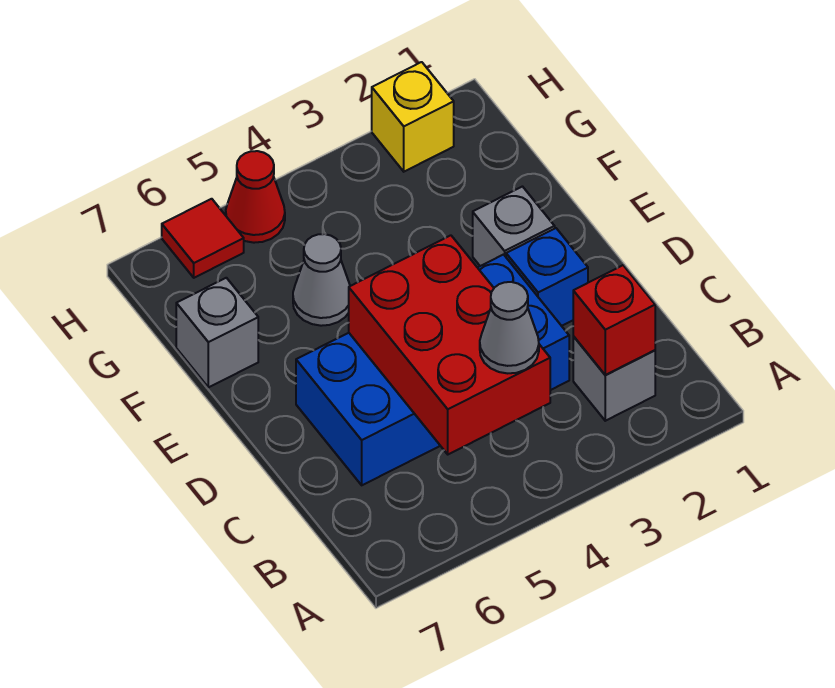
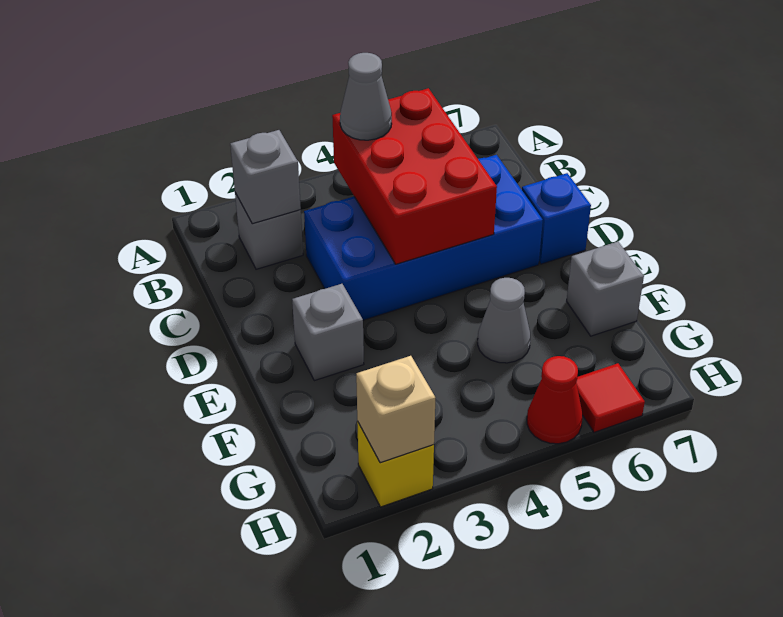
red 1x1 brick [573,265,655,375] -> grey 1x1 brick [230,130,301,224]
blue 1x1 brick [506,228,588,326] -> blue 1x1 brick moved to [522,173,591,264]
none -> tan 1x1 brick [356,356,436,463]

